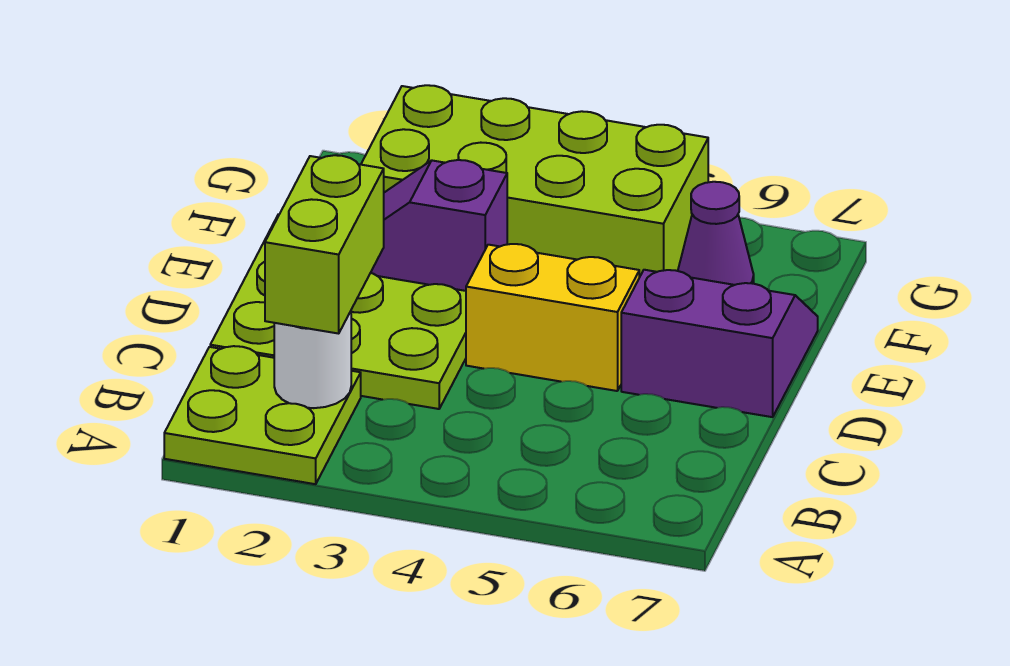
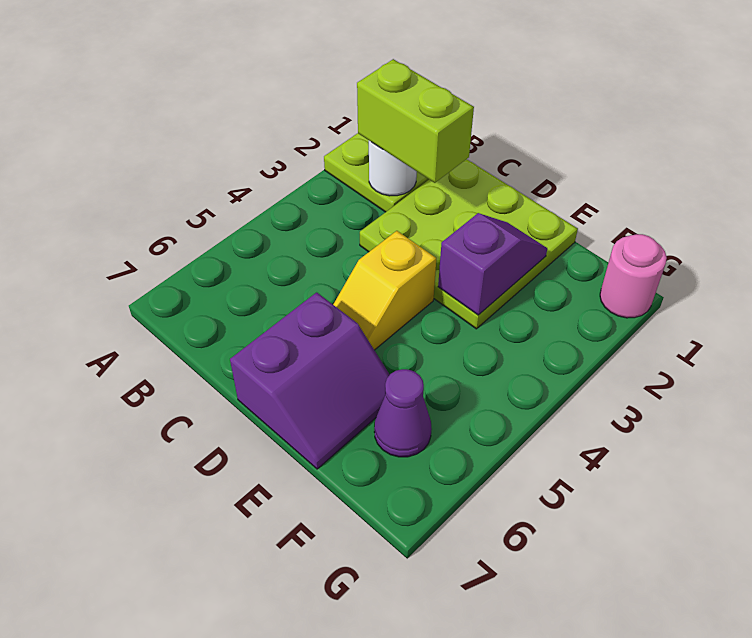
yellow 1x2 brick [466,244,639,391] -> yellow 1x2 slope [333,231,436,350]
lime 2x4 brick [361,85,708,277] -> none
none -> pink 1x1 round brick [600,234,667,318]

